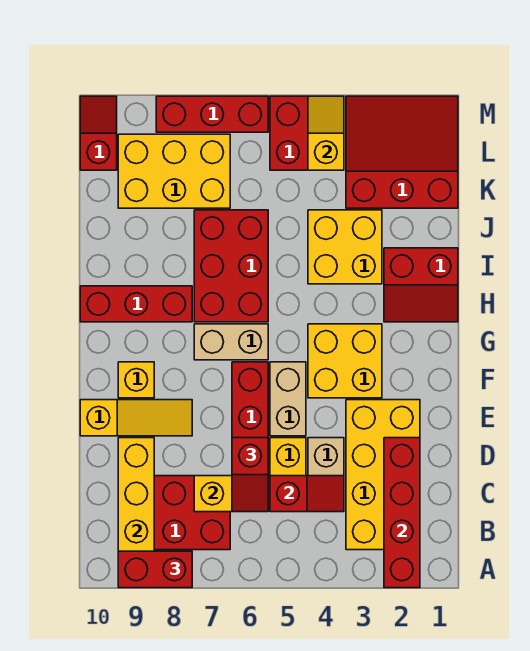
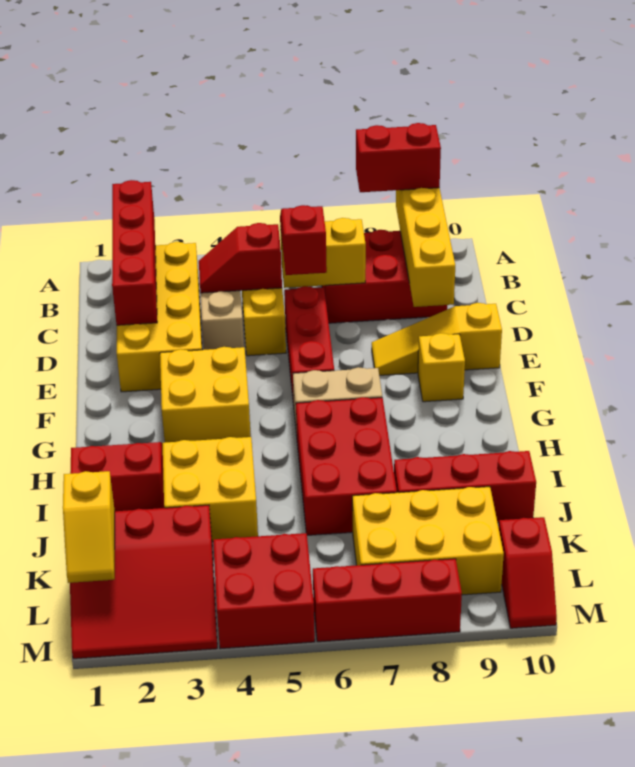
tan 1x2 brick [270,362,306,436] -> none
red 1x3 brick [80,286,192,322] -> red 1x3 brick moved to [394,451,536,523]
yellow 1x2 slope [308,96,344,170] -> yellow 1x2 slope moved to [63,471,115,583]

